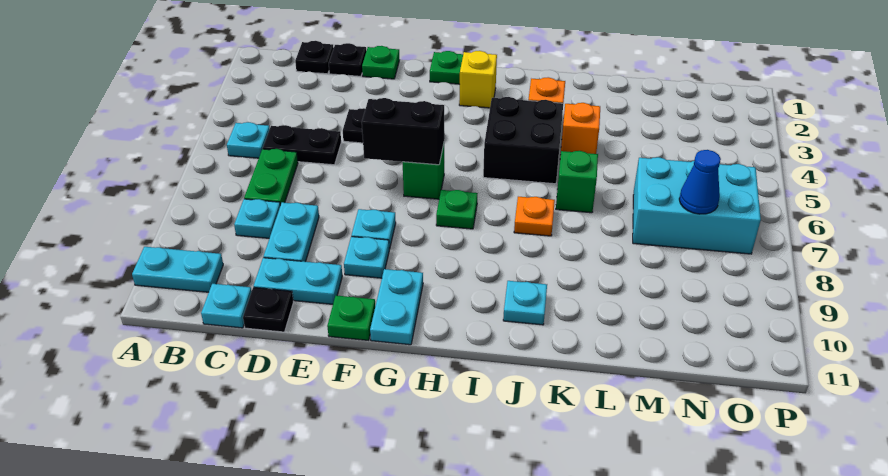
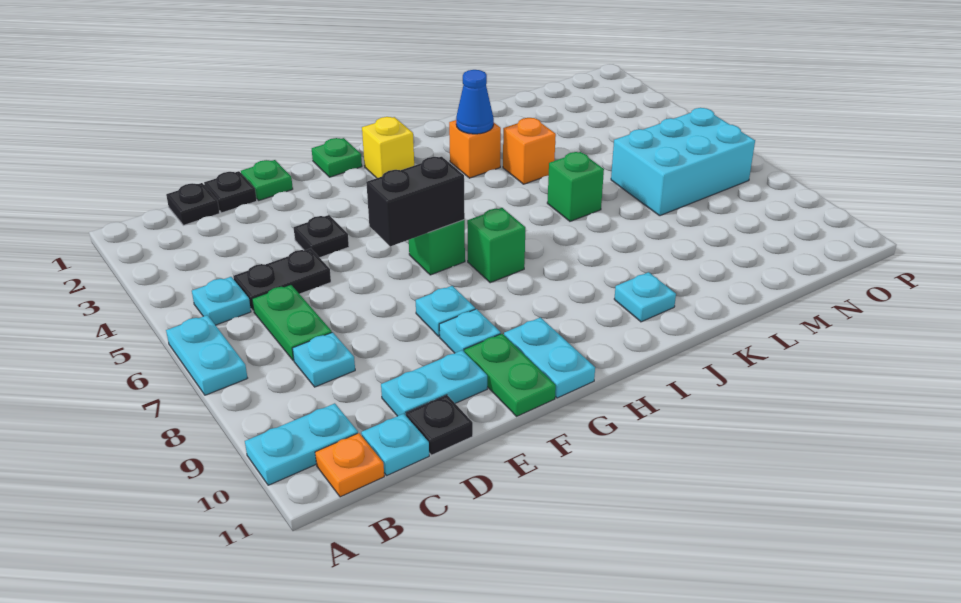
cyan 1x2 plate [264,202,319,262] -> cyan 1x2 plate moved to [166,315,247,395]
green 1x1 plate [327,296,375,340] -> green 1x2 plate [464,334,556,416]
green 1x1 plate [436,190,478,229] -> green 1x1 brick [467,208,525,283]
black 2x2 brick [483,97,563,184] -> none
orange 1x1 plate [514,197,555,236] -> orange 1x1 plate moved to [315,433,384,497]
blue 1x1 cone [679,150,721,214] -> blue 1x1 cone moved to [456,70,494,134]

